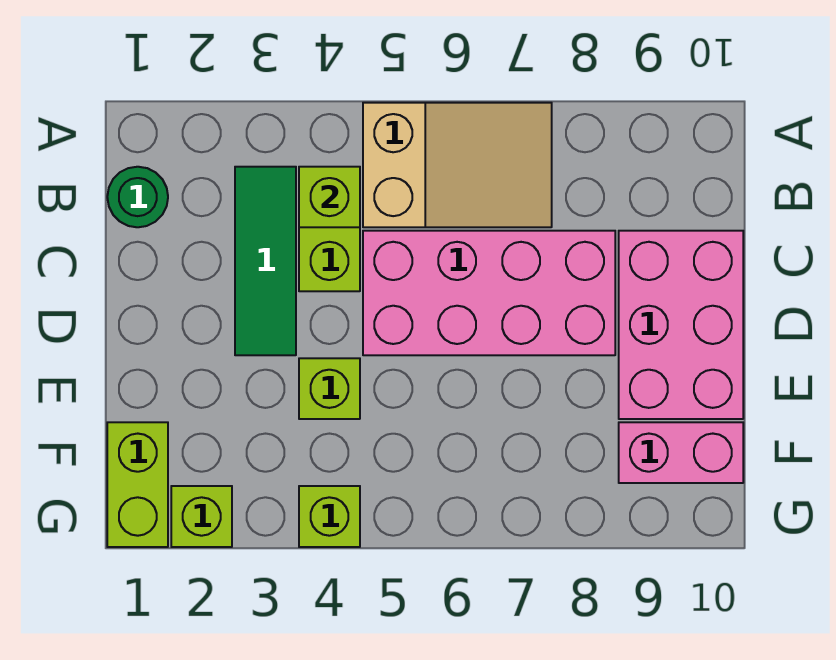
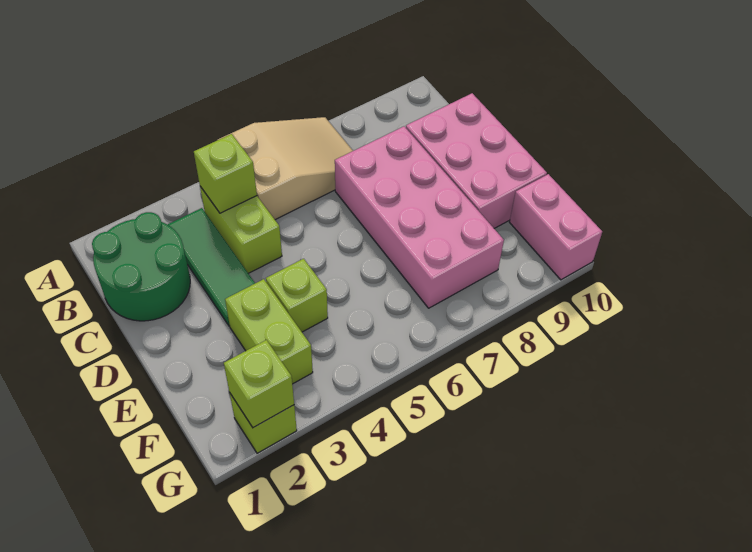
green 1x1 round brick [107,167,168,227] -> green 2x2 round brick [92,212,190,321]
pink 2x4 brick [363,231,615,355] -> pink 2x4 brick turned to [335,126,504,308]
lime 1x2 brick [107,422,168,547] -> lime 1x2 brick moved to [225,279,313,384]
pink 1x2 brick [619,422,743,483] -> pink 1x2 brick turned to [510,174,602,280]
lime 1x1 brick [299,486,360,547] -> lime 1x1 brick moved to [224,340,294,428]

